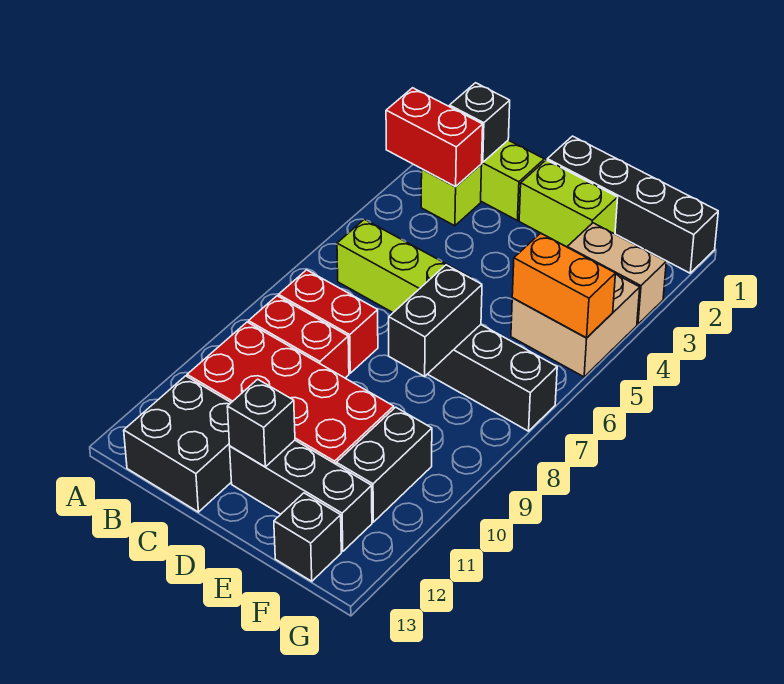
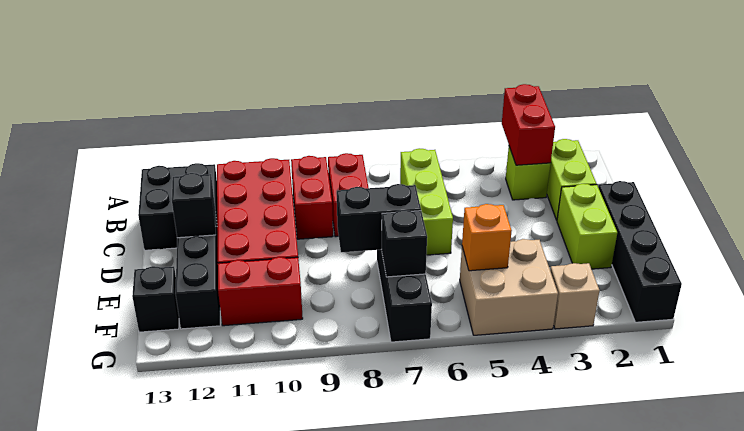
black 1x1 brick [450,83,510,163] -> black 1x1 brick moved to [381,210,427,277]
tan 1x2 brick [568,223,666,324] -> tan 1x1 brick [550,263,600,329]
orange 1x2 brick [512,233,615,338] -> orange 1x1 brick [462,204,512,271]
black 1x2 brick [336,407,432,522] -> red 1x2 brick [218,257,303,326]

